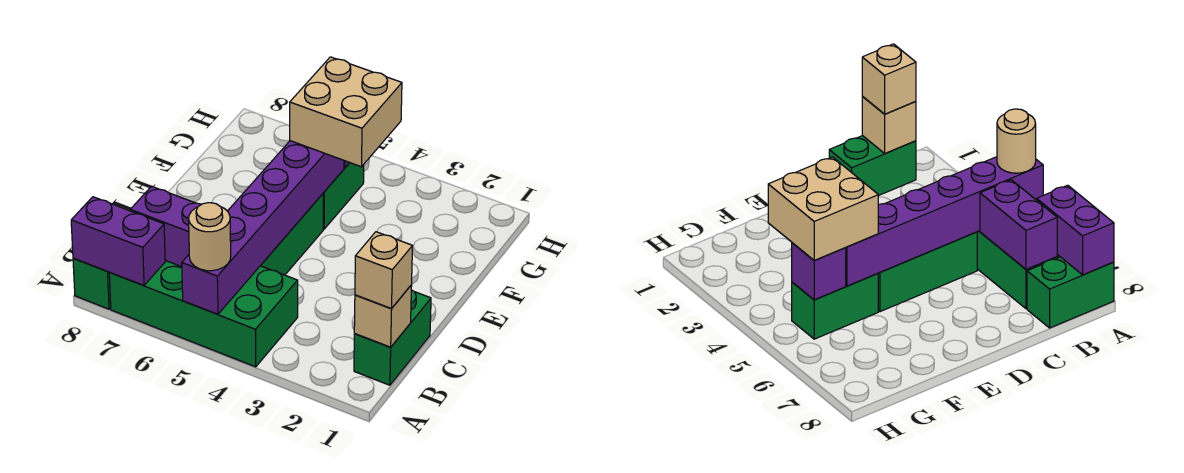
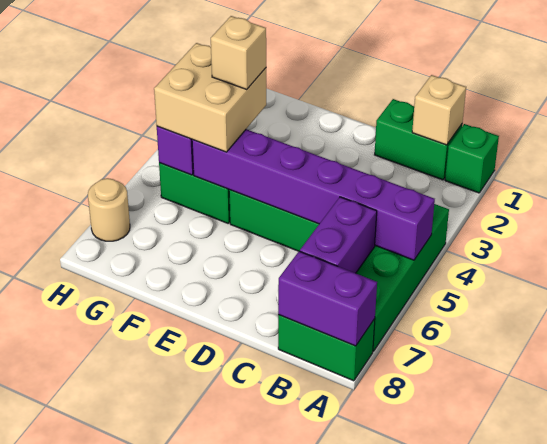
none -> green 1x1 brick [445,124,499,193]
tan 1x1 round brick [189,203,231,271] -> tan 1x1 round brick moved to [88,178,130,241]
purple 1x2 brick [71,197,165,286] -> purple 1x2 brick turned to [278,251,377,346]
tan 1x1 brick [355,232,413,309] -> tan 1x1 brick moved to [211,16,266,89]

